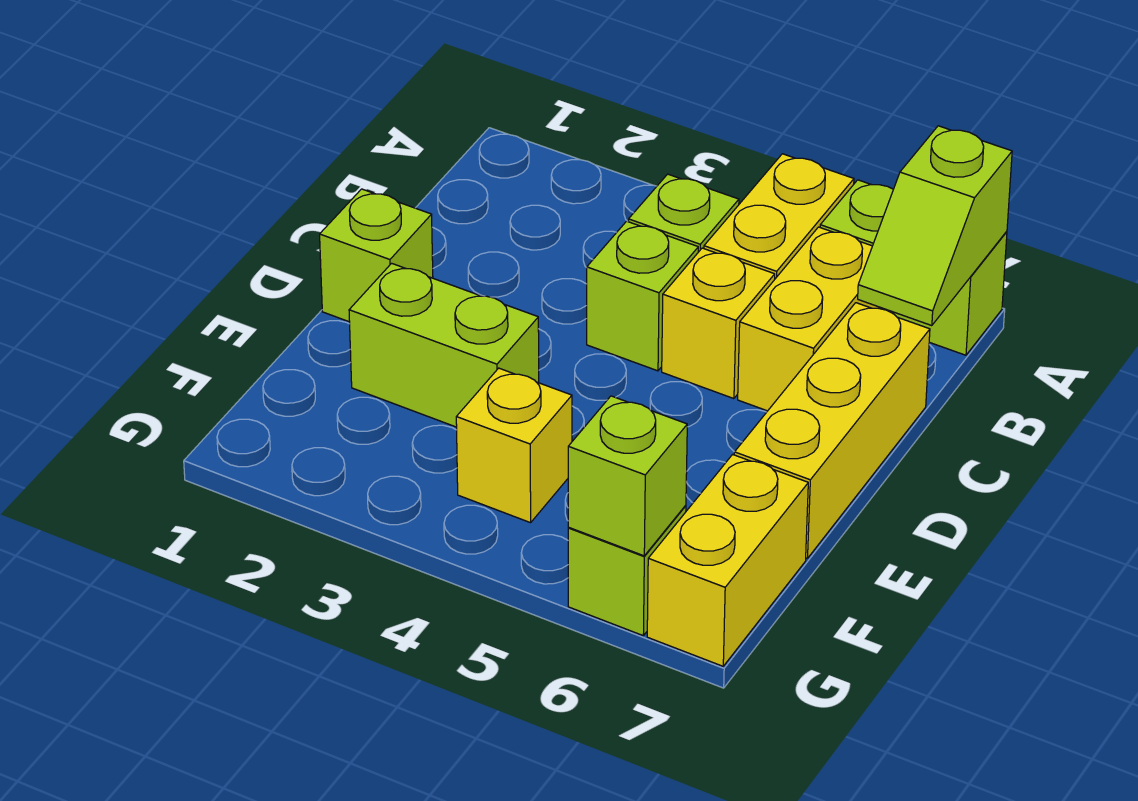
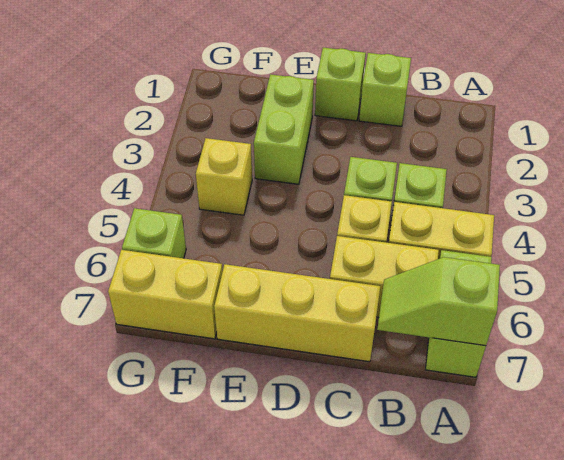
lime 1x1 brick [568,396,687,556] -> lime 1x1 brick moved to [359,53,411,126]

